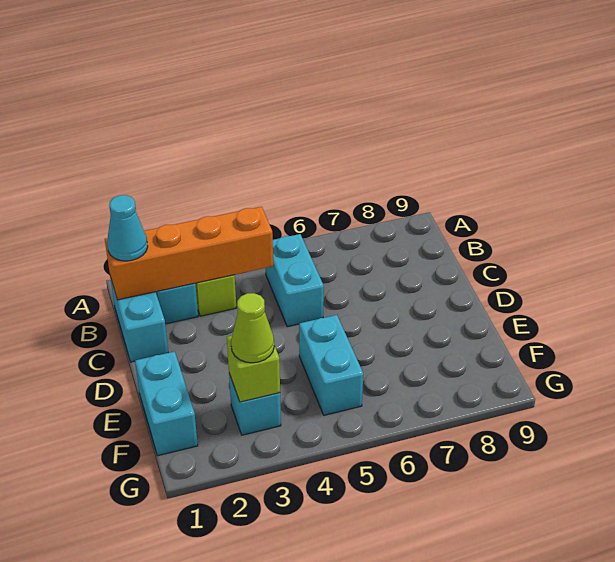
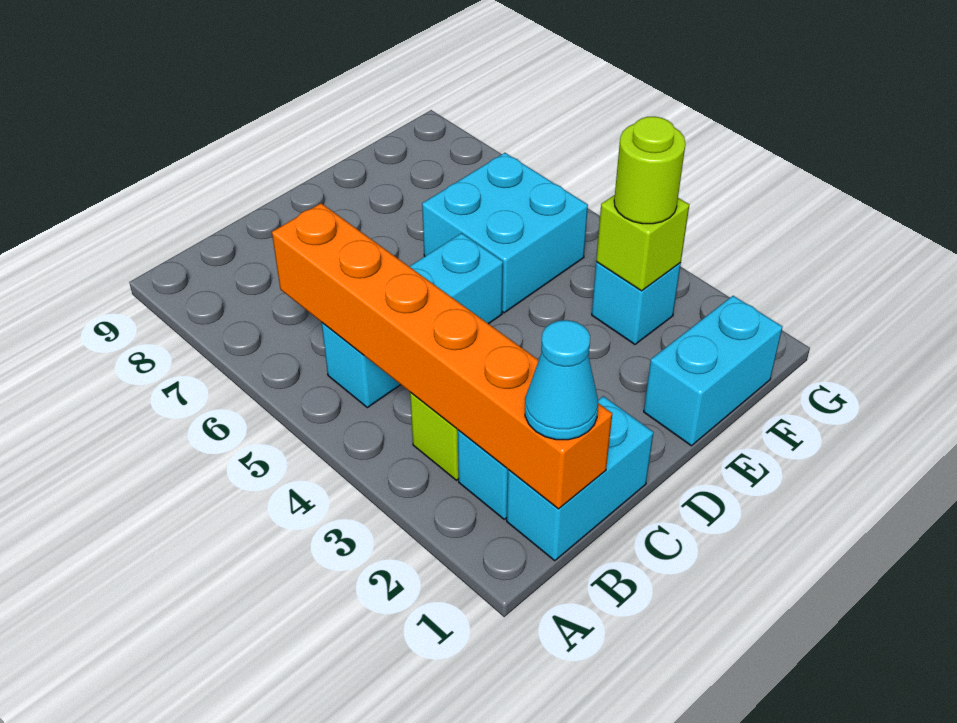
orange 1x4 brick [105,207,273,300] -> orange 1x6 brick [272,203,612,509]
cyan 1x2 brick [266,234,324,327] -> cyan 1x3 brick [322,233,503,408]
cyan 1x2 brick [299,315,363,415] -> cyan 2x2 brick [422,153,588,313]
lime 1x1 cone [231,293,274,363] -> lime 1x1 round brick [614,117,685,224]

